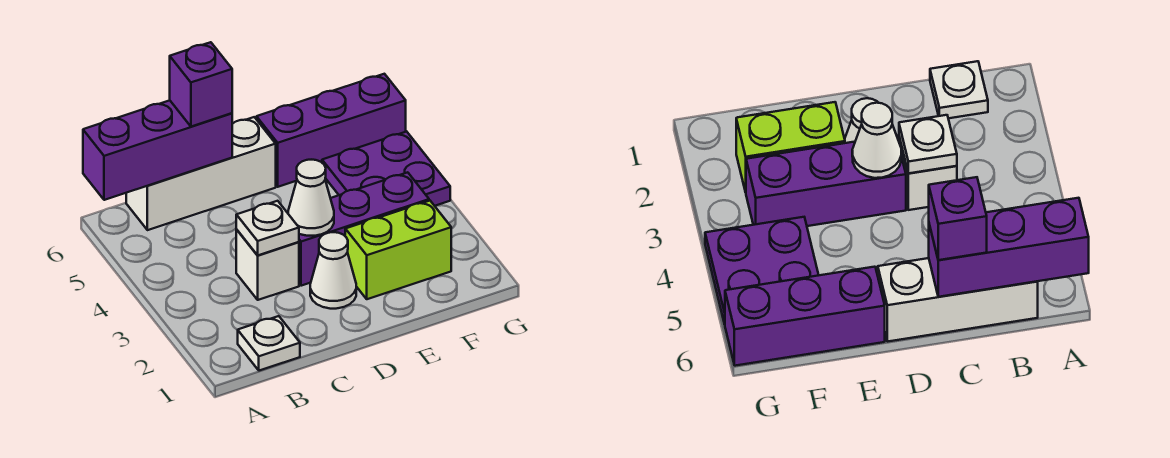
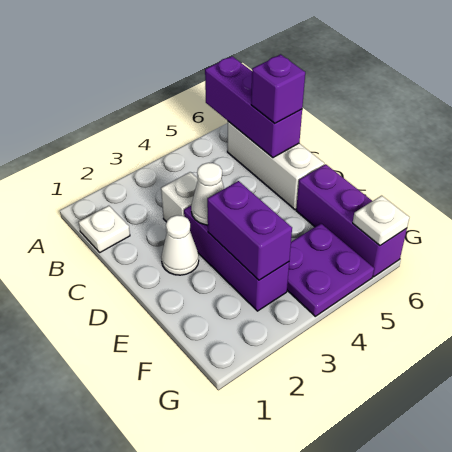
white 1x1 plate [236,201,299,255] -> white 1x1 plate moved to [353,196,409,246]
lime 1x2 brick [345,201,451,299] -> none
none -> purple 1x2 brick [207,181,292,280]

